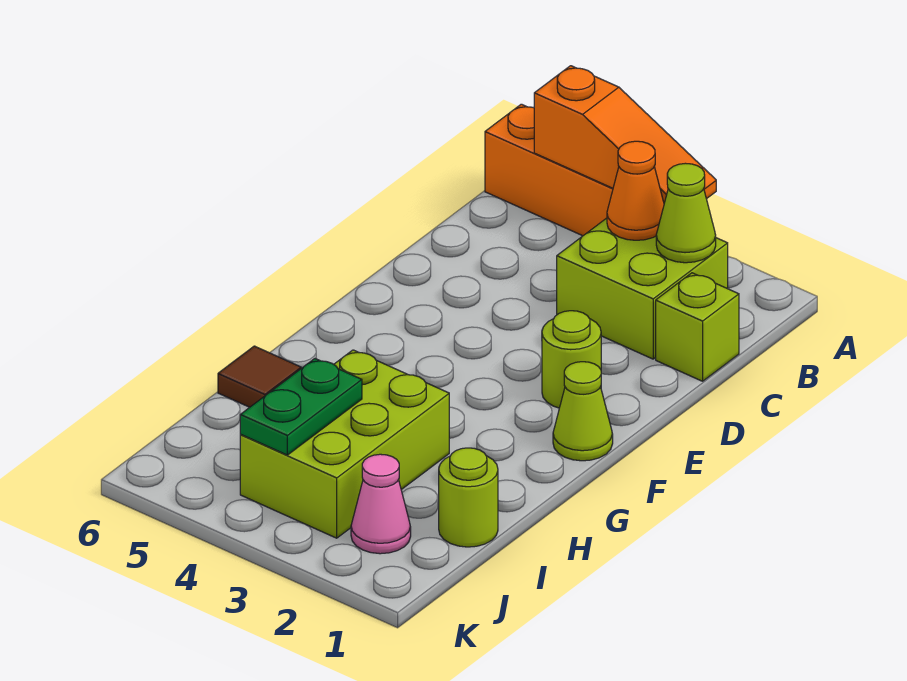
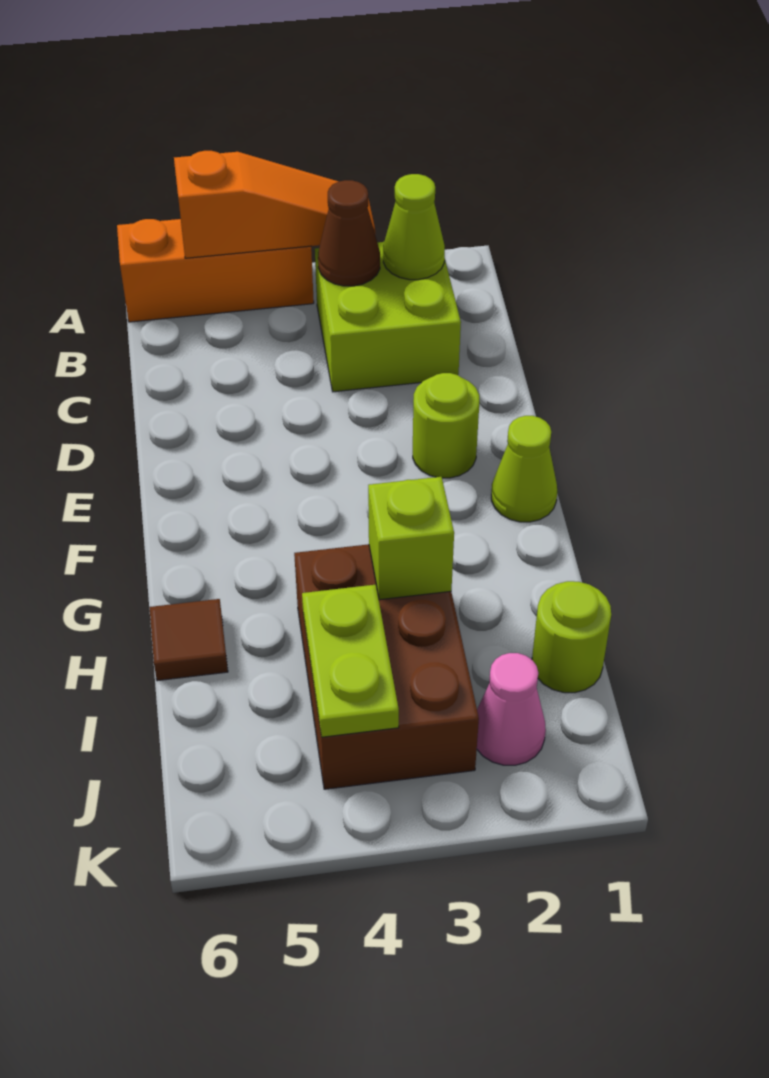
orange 1x1 cone [607,141,664,240] -> brown 1x1 cone [318,180,380,286]
lime 1x1 brick [656,273,739,381] -> lime 1x1 brick moved to [368,477,454,600]
lime 2x3 brick [240,350,449,538] -> brown 2x3 brick [294,544,479,789]
green 1x2 plate [240,359,362,455] -> lime 1x2 plate [302,585,399,737]

